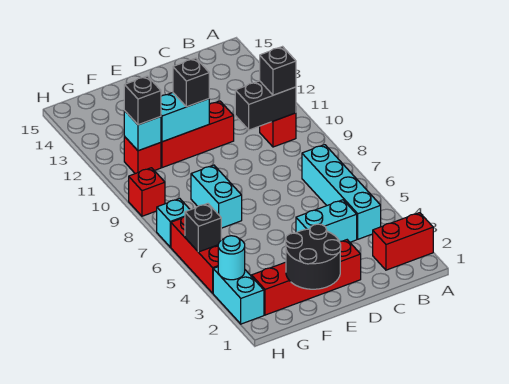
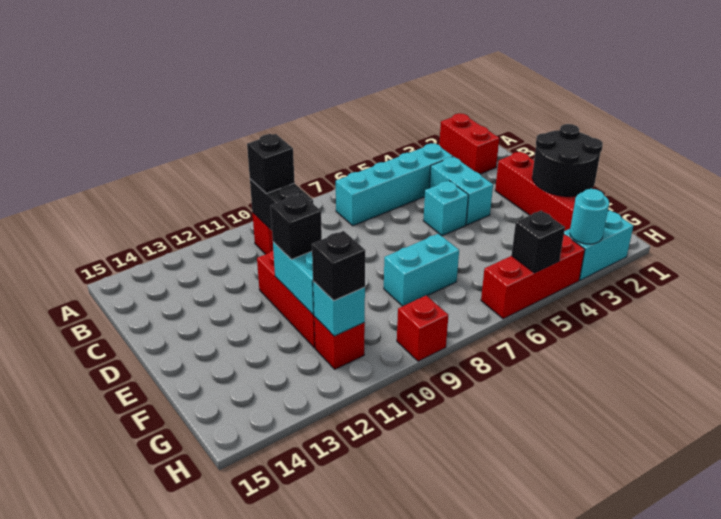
cyan 1x1 brick [157,198,190,247] -> cyan 1x1 brick moved to [423,181,468,236]

